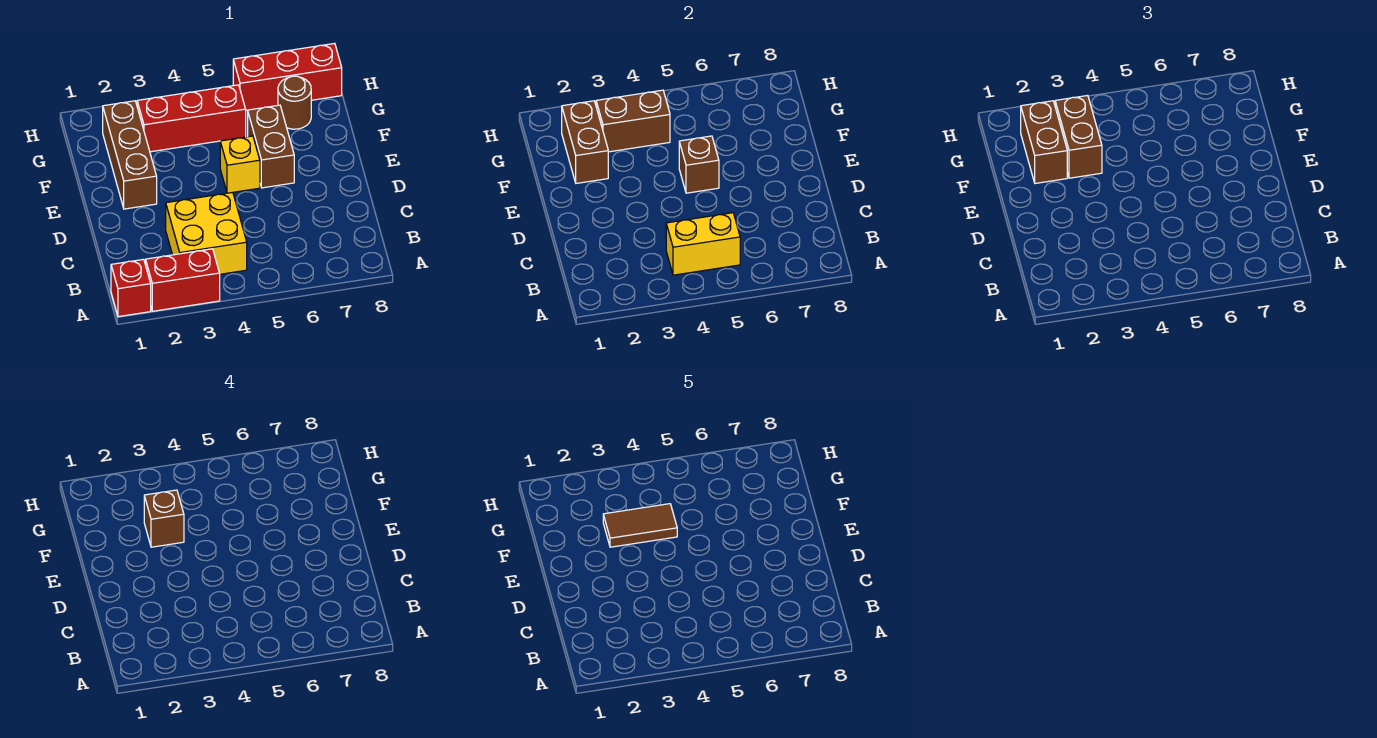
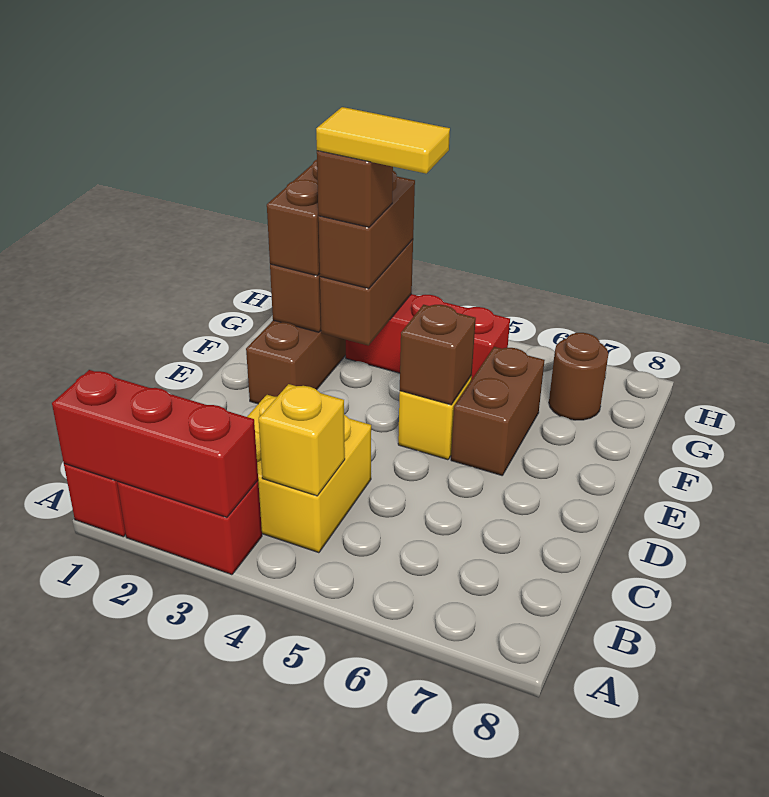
yellow 1x2 brick [666,213,740,275] -> yellow 1x1 brick [259,384,345,496]
brown 1x2 tile [603,504,677,547] -> yellow 1x2 tile [316,107,450,174]
brown 1x2 brick [596,90,670,152] -> brown 1x2 brick turned to [320,239,413,346]
red 1x3 brick [233,43,342,110] -> red 1x3 brick moved to [52,370,258,517]

